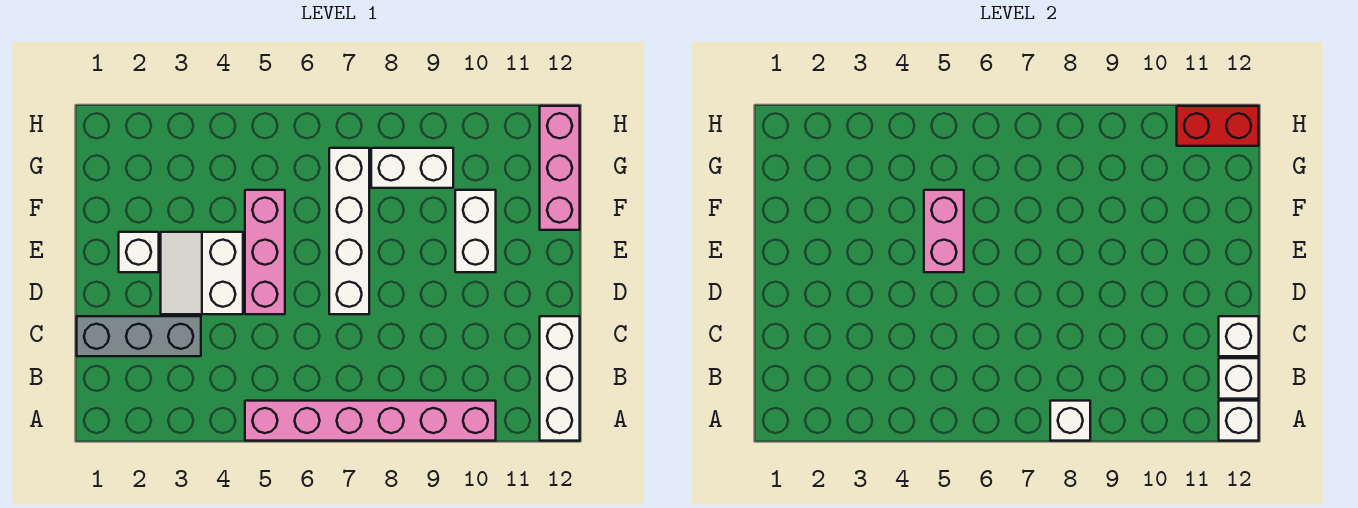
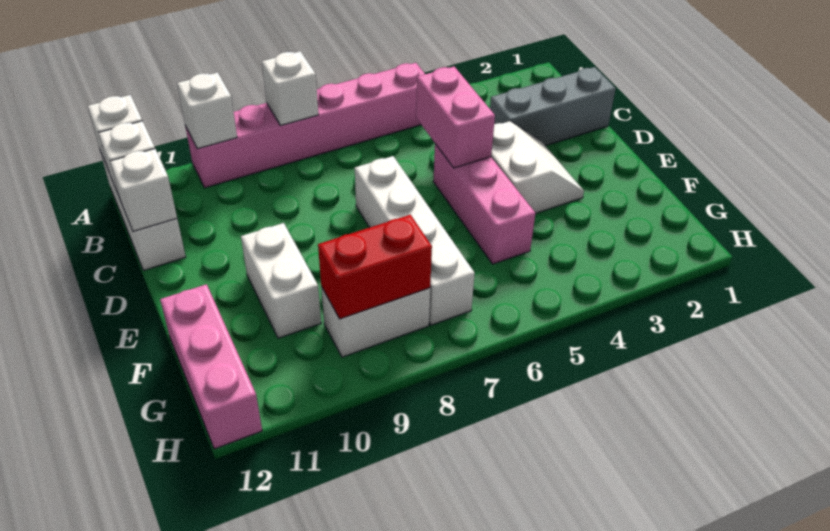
white 1x1 brick [119,232,159,272] -> white 1x1 brick moved to [177,72,237,149]
pink 1x2 brick [924,190,964,272] -> pink 1x2 brick moved to [416,67,495,168]
red 1x2 brick [1177,106,1259,146] -> red 1x2 brick moved to [318,215,432,319]

